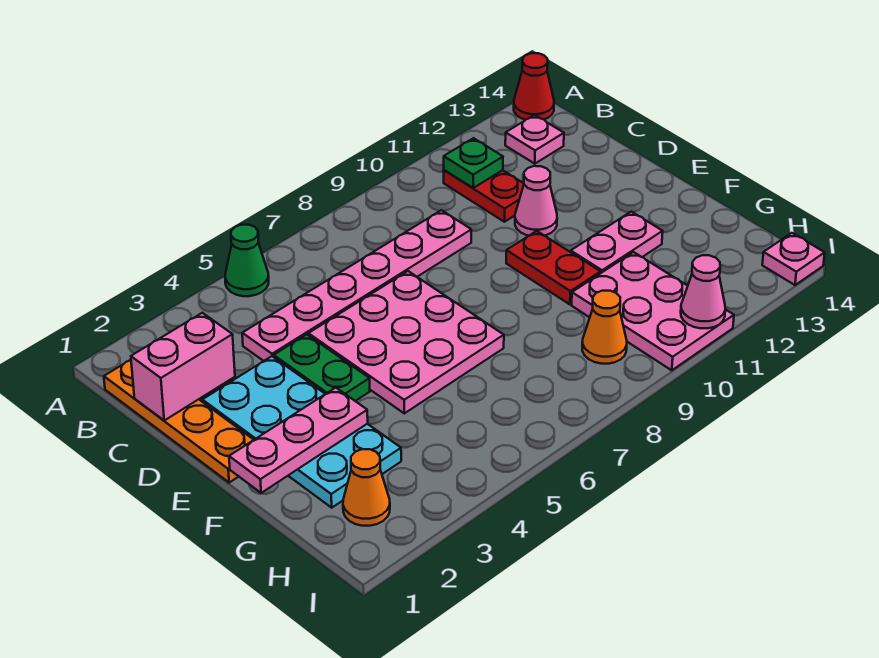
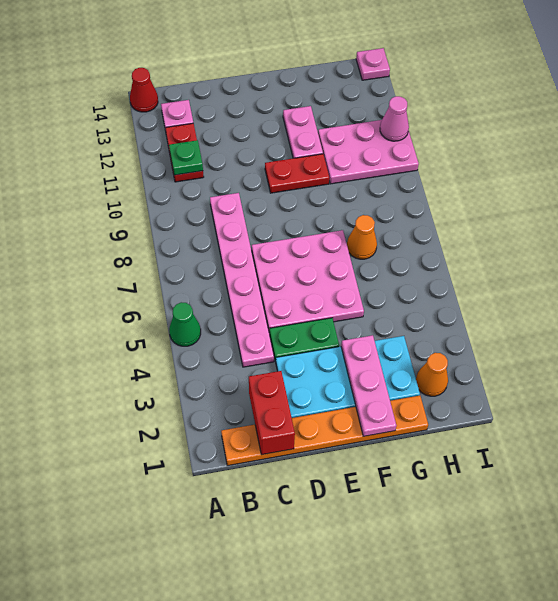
orange 1x4 plate [104,360,254,483] -> orange 1x6 plate [221,396,428,466]
red 1x2 plate [444,170,524,222] -> red 1x2 plate turned to [165,123,204,182]
pink 1x2 brick [131,313,235,420] -> red 1x2 brick [249,371,295,455]
pink 1x1 cone [515,166,557,236] -> none
orange 1x1 cone [582,291,627,364] -> orange 1x1 cone moved to [347,215,377,259]

